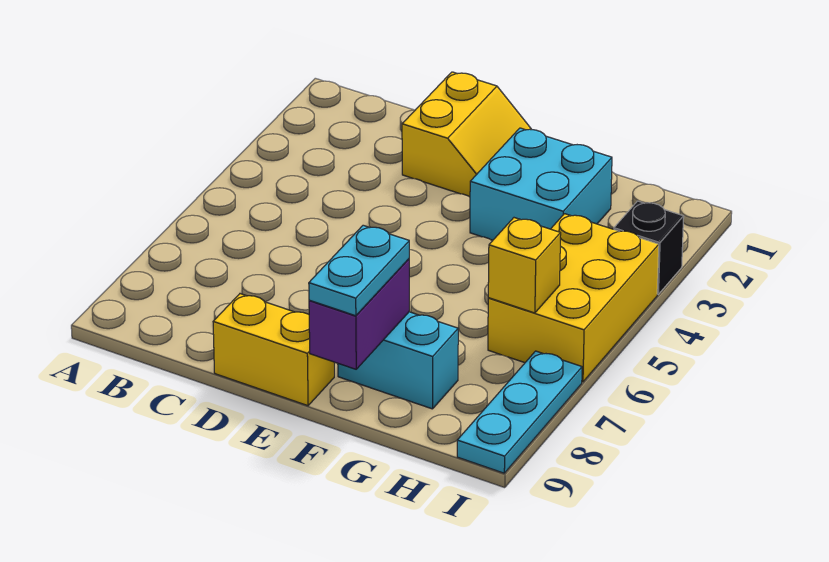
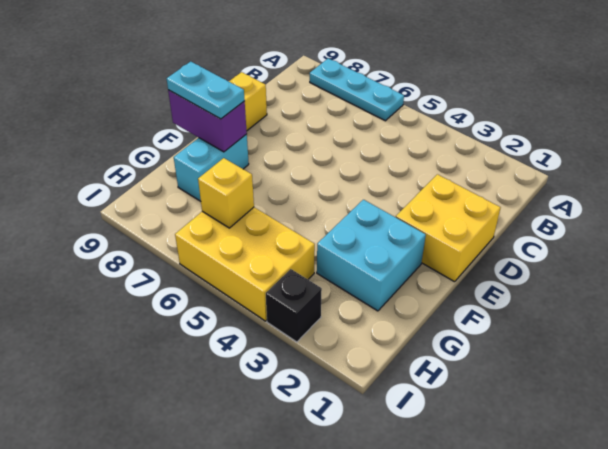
yellow 2x2 slope [402,72,532,197] -> yellow 2x2 brick [396,174,501,282]
cyan 1x3 plate [457,351,582,473] -> cyan 1x3 plate moved to [310,58,404,121]

